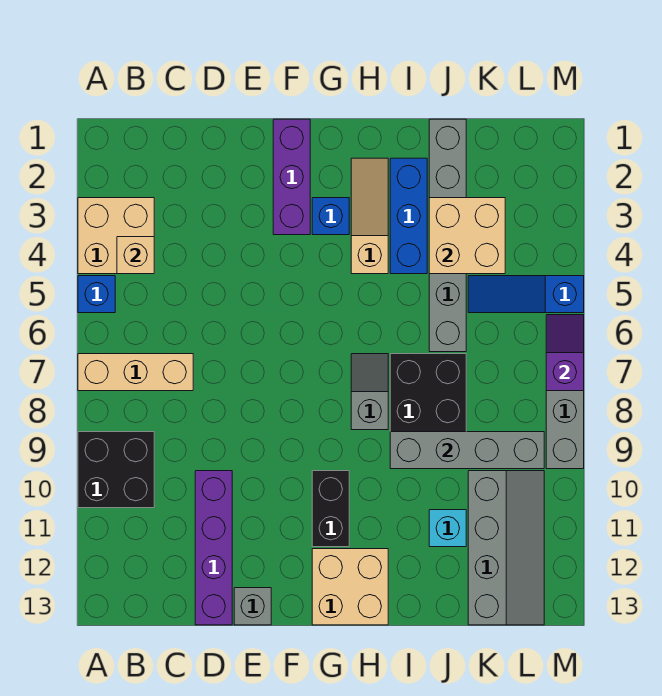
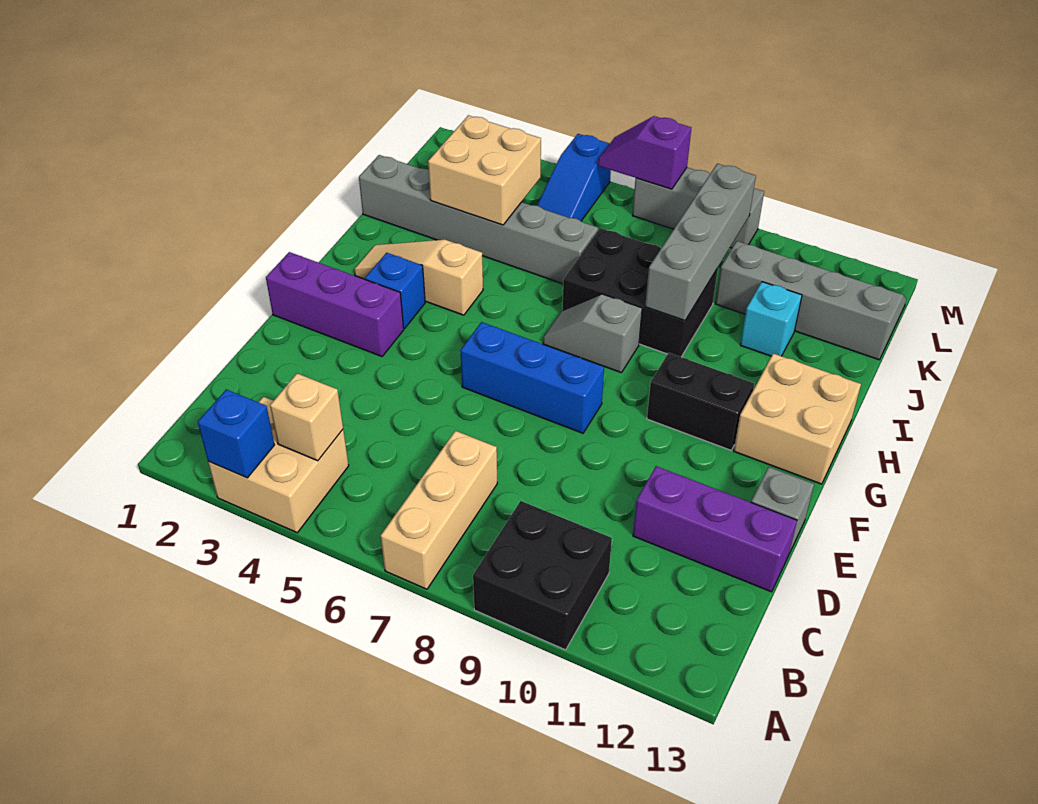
blue 1x1 brick [78,276,115,313] -> blue 1x1 brick moved to [198,389,274,478]
purple 1x4 brick [195,471,232,625] -> purple 1x3 brick [633,466,797,592]
blue 1x3 brick [390,158,427,274] -> blue 1x3 brick moved to [460,322,604,433]

